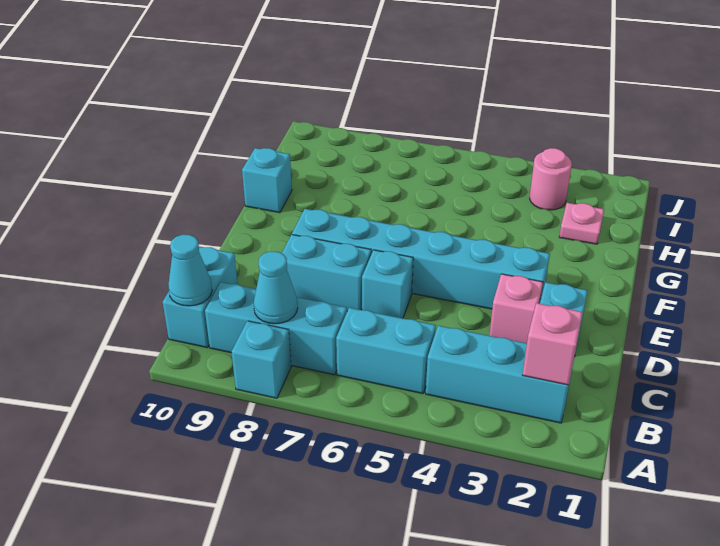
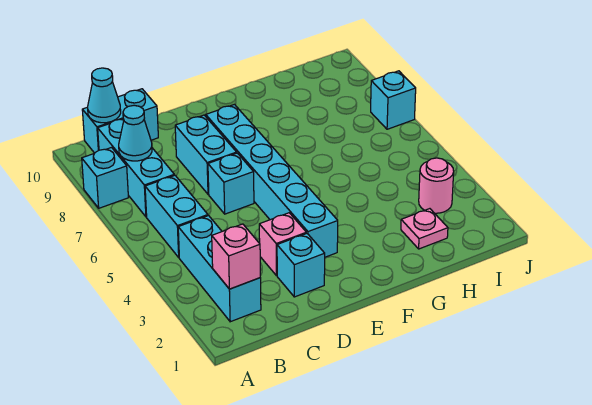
cyan 1x1 brick [242,148,292,213] -> cyan 1x1 brick moved to [371,71,416,129]

